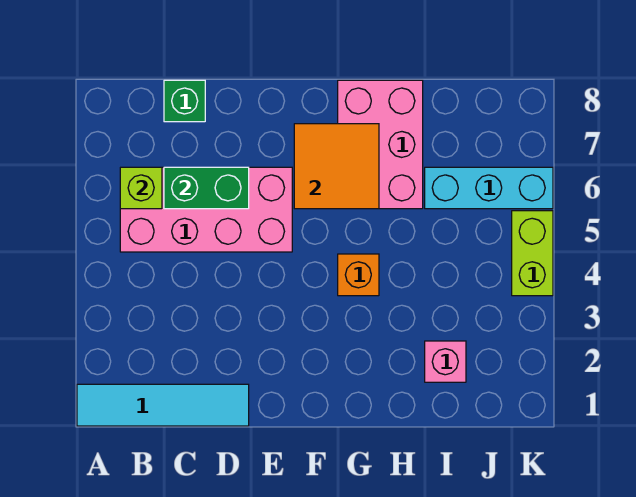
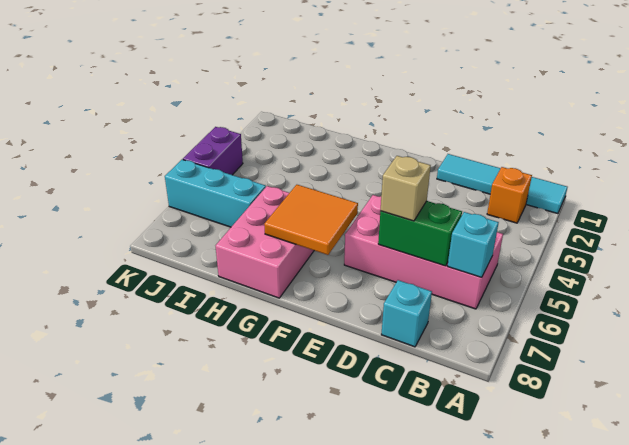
lime 1x1 brick [120,167,162,209] -> cyan 1x1 brick [447,212,499,277]
green 1x1 brick [164,80,205,122] -> cyan 1x1 brick [381,280,432,347]
none -> tan 1x1 brick [381,156,431,221]
orange 1x1 brick [338,254,379,296] -> orange 1x1 brick moved to [487,167,532,223]
pink 1x1 brick [425,341,466,382] -> none
lime 1x2 brick [512,211,553,296] -> purple 1x2 brick [183,127,243,175]

